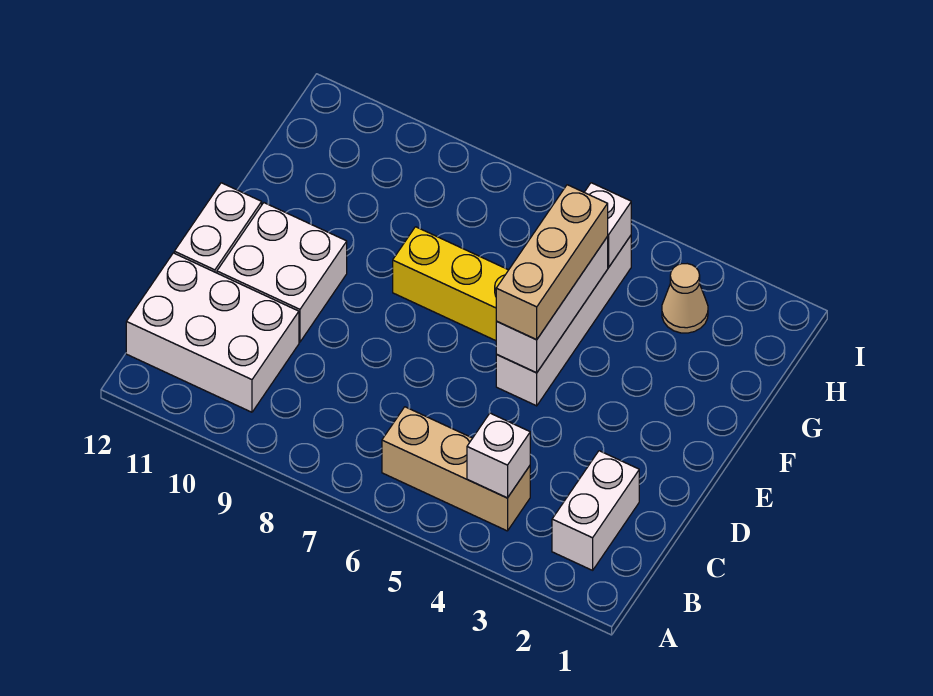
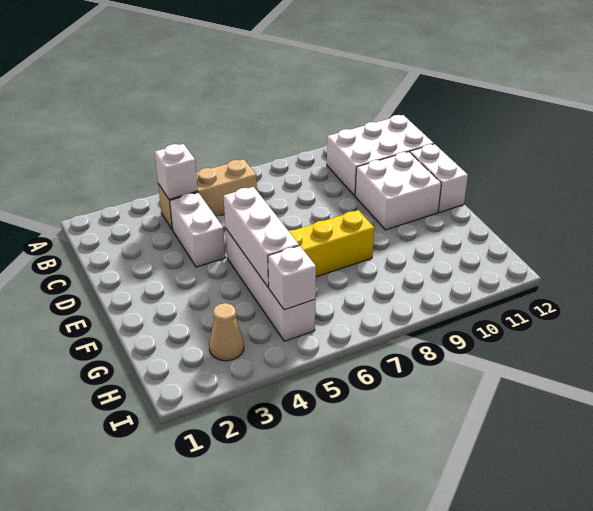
white 1x2 brick [552,451,639,570] -> white 1x2 brick moved to [170,193,225,267]
tan 1x3 brick [496,185,608,340] -> none

